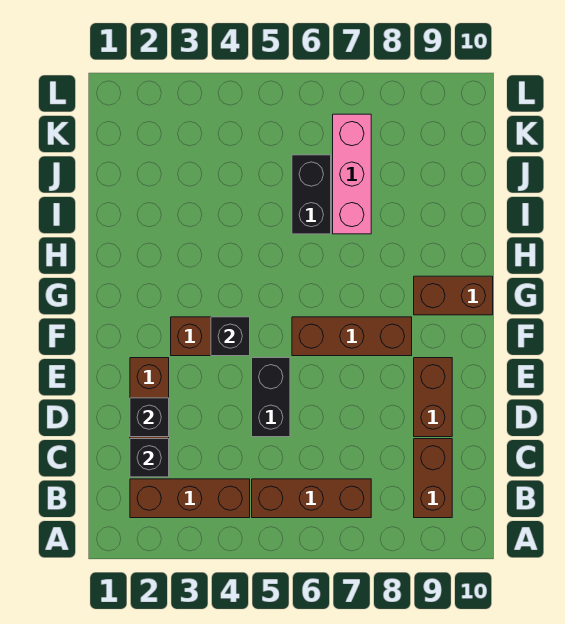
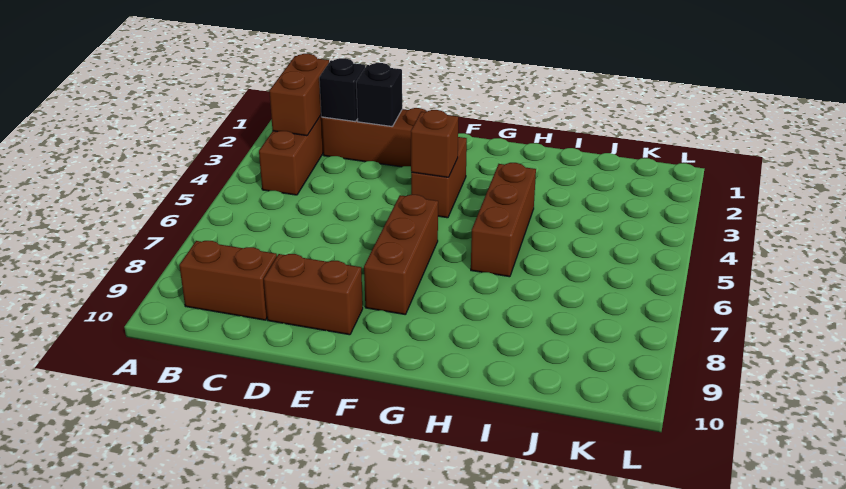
brown 1x3 brick [252,479,371,518] -> brown 1x3 brick moved to [471,163,536,277]
black 1x2 brick [252,358,290,437] -> none
black 1x1 brick [211,317,250,356] -> brown 1x1 brick [411,110,458,177]
brown 1x2 brick [414,276,493,315] -> brown 1x2 brick moved to [269,54,329,136]
black 1x2 brick [292,155,331,234] -> none
pink 1x3 brick [333,114,371,234] -> none

